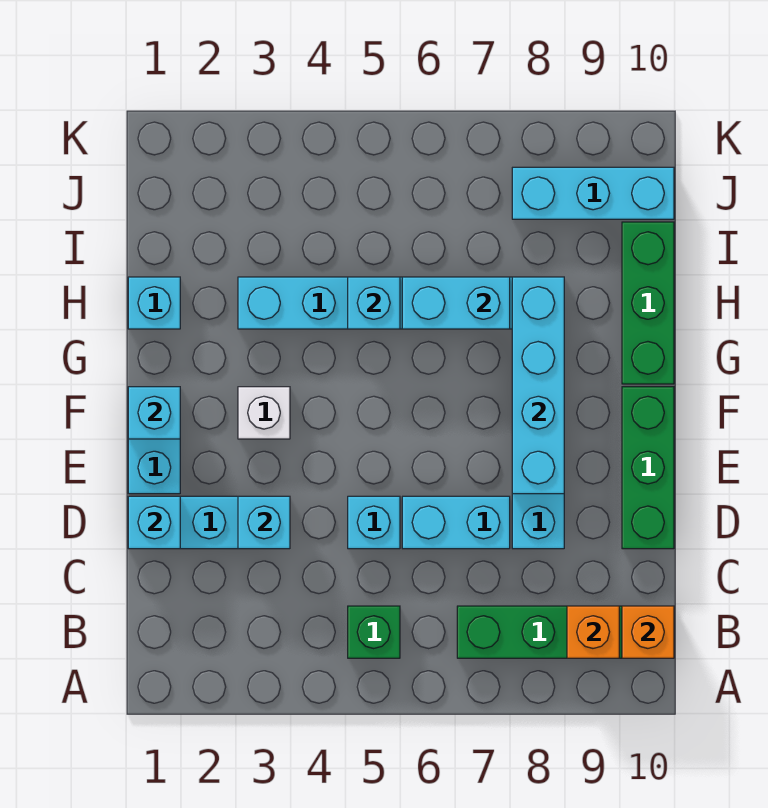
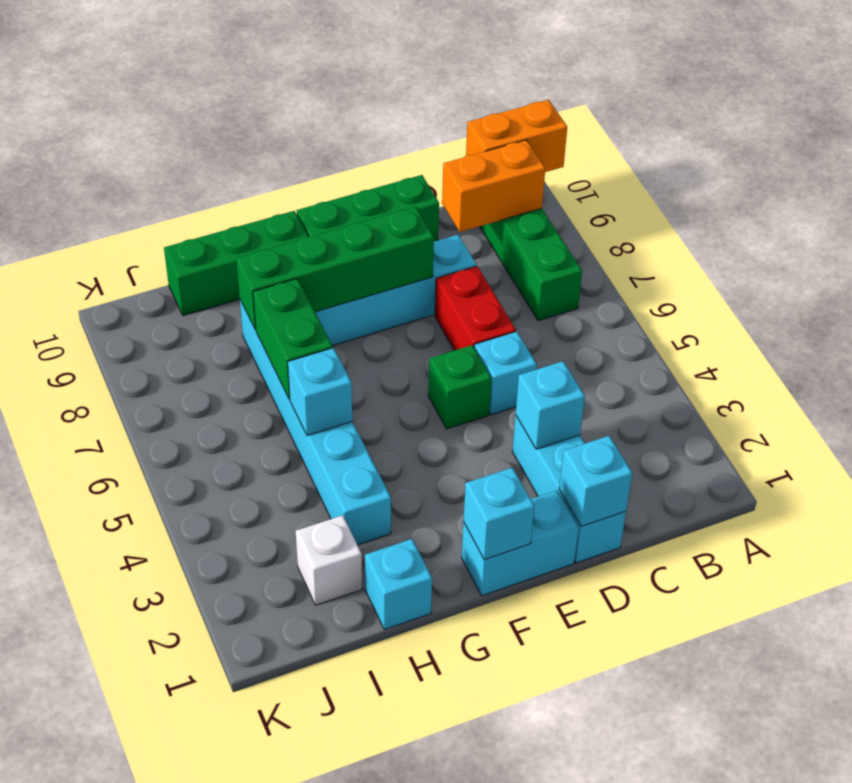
green 1x1 brick [348,606,400,658] -> green 1x1 brick moved to [428,345,492,429]
orange 1x1 brick [567,606,619,658] -> orange 1x2 brick [442,140,545,232]
orange 1x1 brick [622,606,674,658] -> orange 1x2 brick [466,100,567,172]
cyan 1x2 brick [402,496,510,549] -> red 1x2 brick [435,266,516,351]
cyan 1x4 brick [512,277,564,494] -> green 1x4 brick [236,207,434,330]
white 1x1 brick [238,387,290,439] -> white 1x1 brick moved to [296,515,362,605]
cyan 1x2 brick [402,277,510,329] -> green 1x2 brick [253,279,333,399]
cyan 1x3 brick [512,167,674,219] -> none

